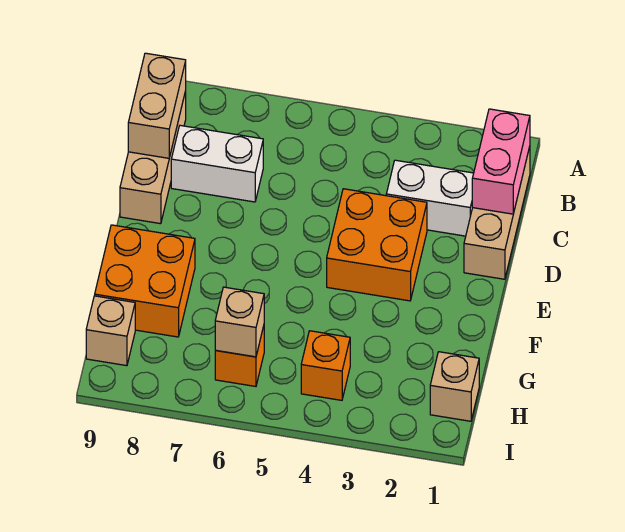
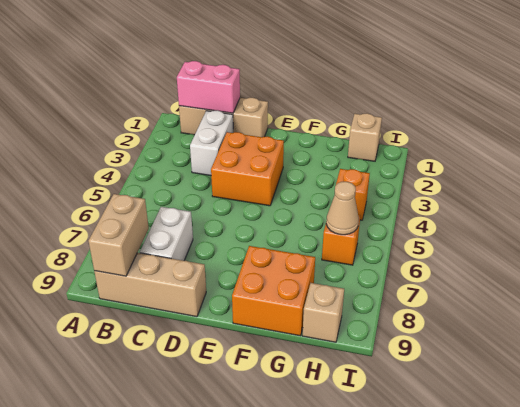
tan 1x2 brick [128,53,186,158] -> tan 1x2 brick turned to [89,194,149,276]
tan 1x1 brick [215,287,264,357] -> tan 1x1 cone [326,182,359,235]

